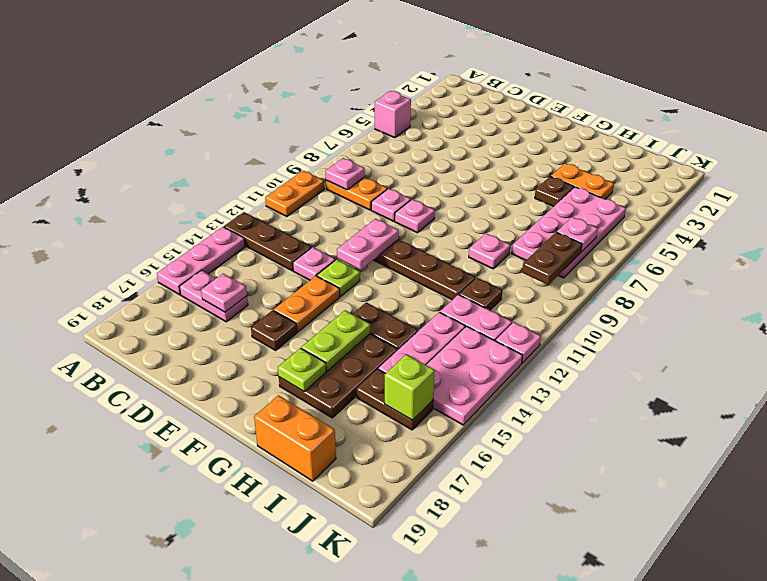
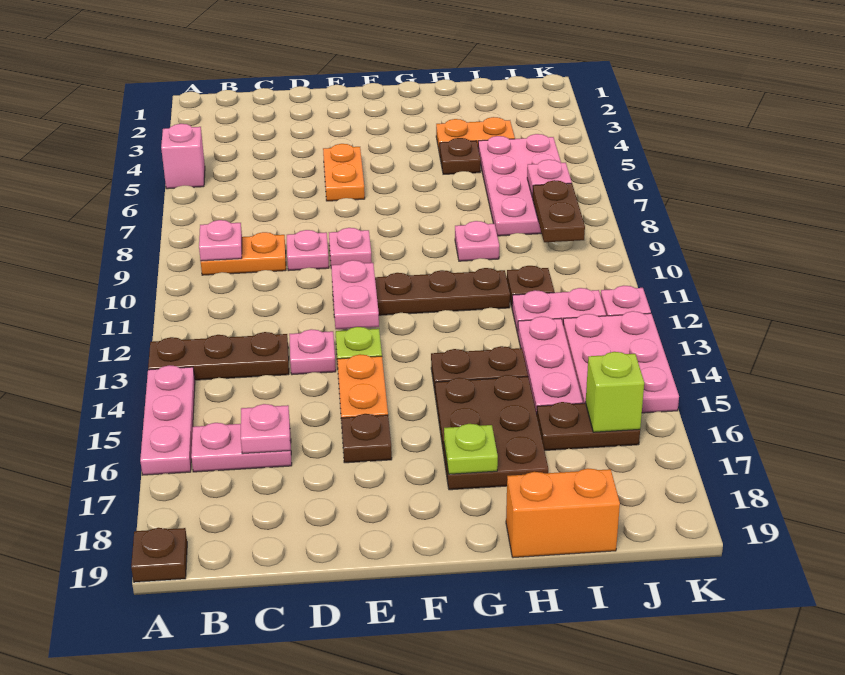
orange 1x2 plate [265,171,324,216] -> orange 1x2 plate moved to [323,144,365,201]
none -> brown 1x1 plate [131,528,187,582]
lime 1x2 plate [301,311,370,371] -> none

